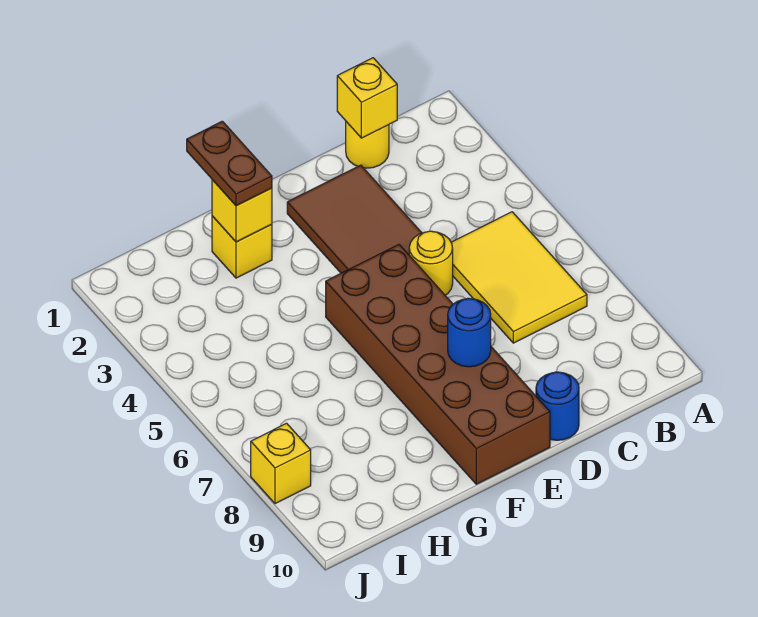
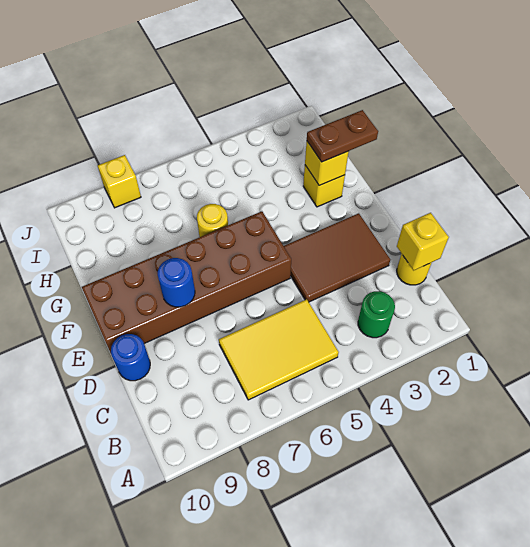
none -> green 1x1 round brick [358,291,395,338]
yellow 1x1 round brick [409,231,453,295] -> yellow 1x1 round brick moved to [197,204,228,237]

